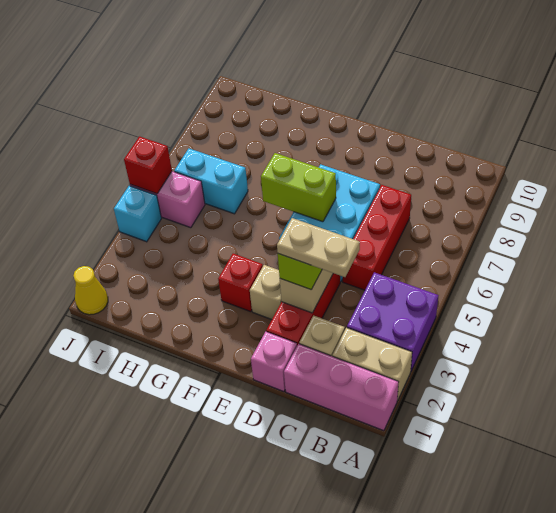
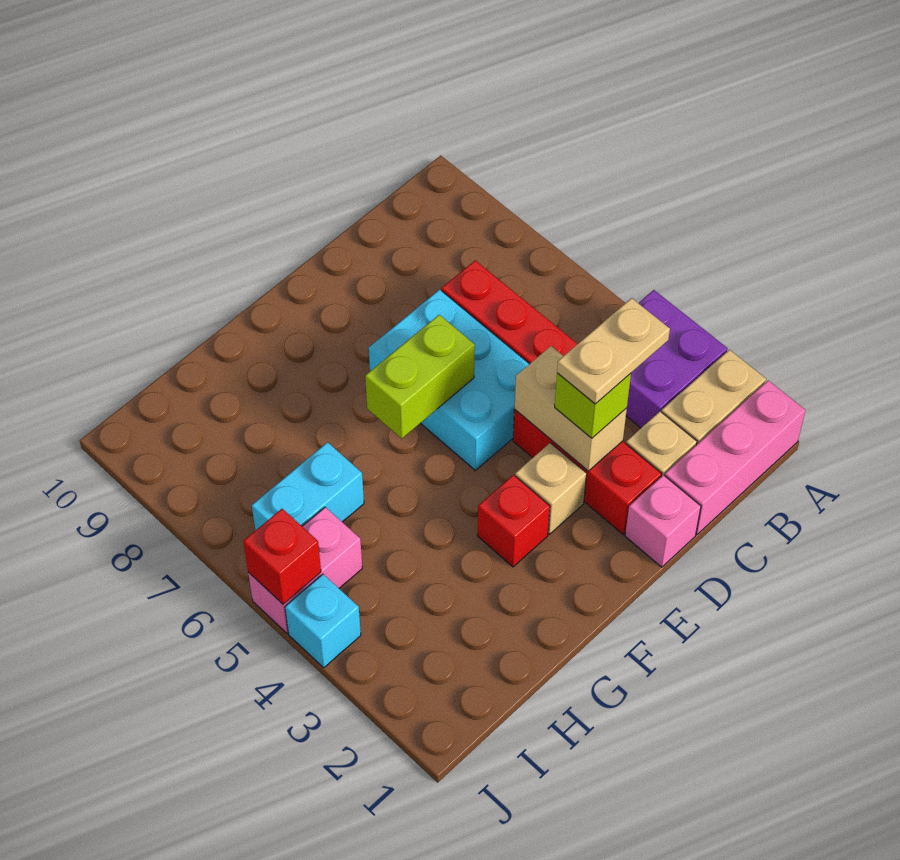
yellow 1x1 cone [73,266,108,315] -> none

